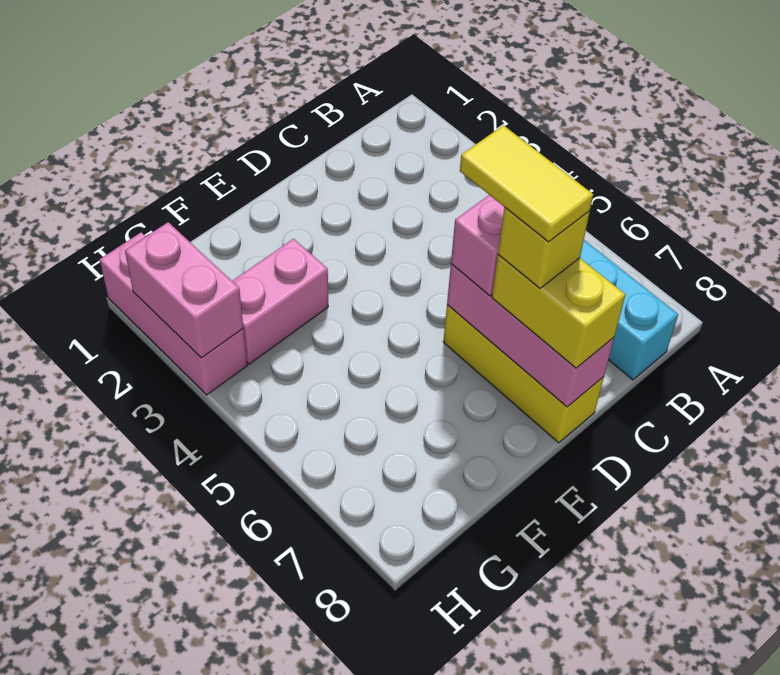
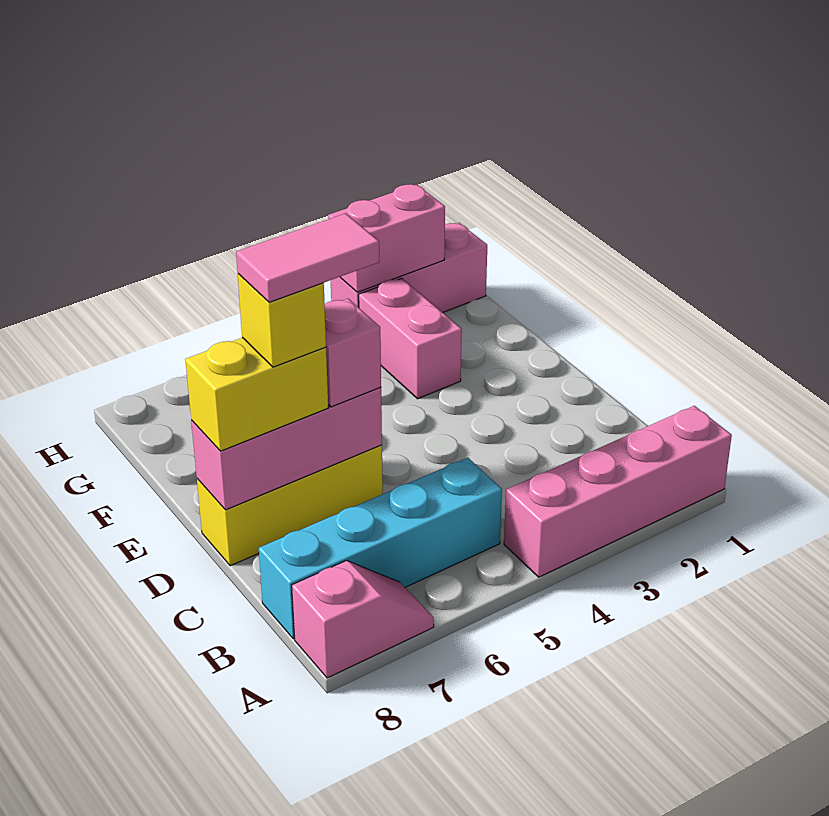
none -> pink 1x4 brick [504,406,732,577]
none -> pink 1x2 slope [292,561,434,678]
yellow 1x2 tile [460,125,593,242] -> pink 1x2 tile [236,213,379,302]

